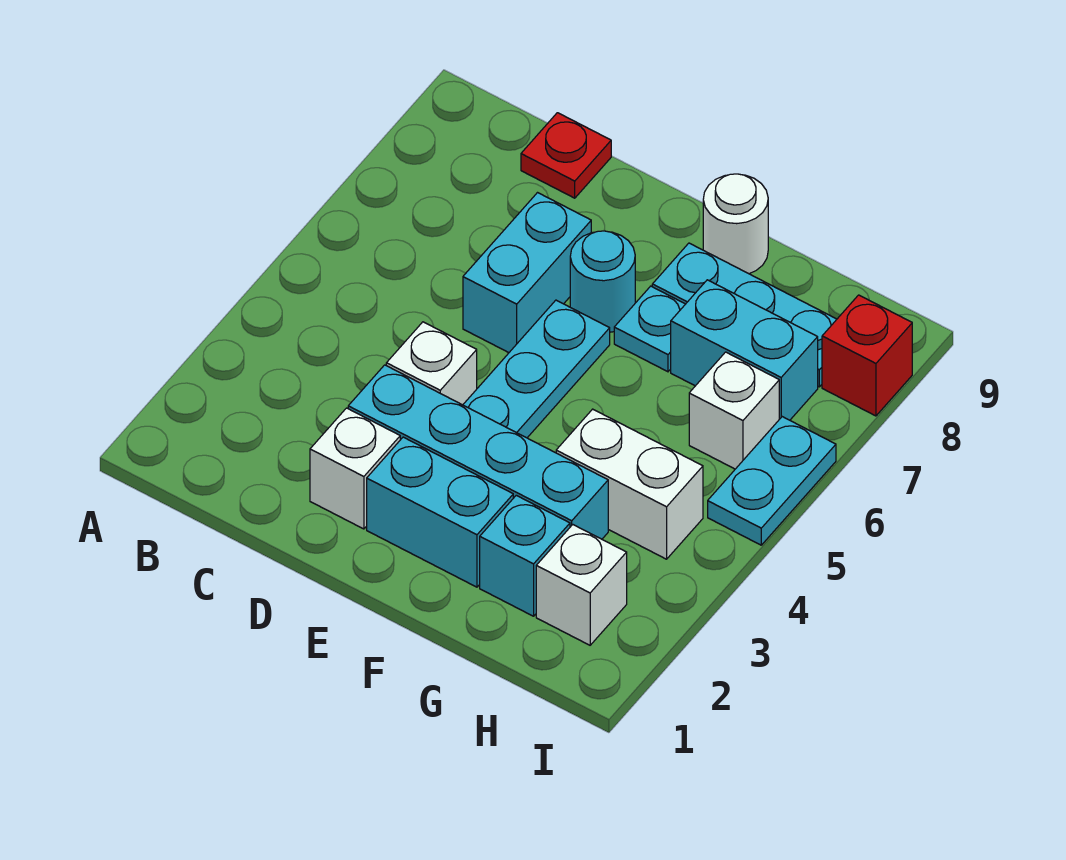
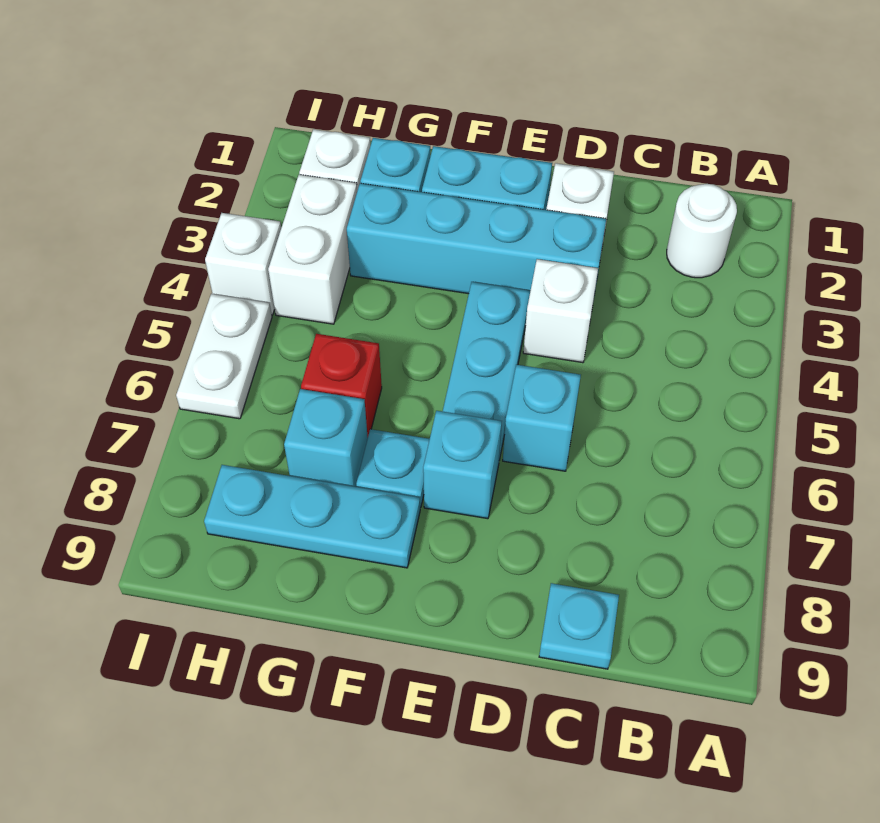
red 1x1 plate [521,113,611,198] -> cyan 1x1 plate [539,583,619,669]
cyan 1x2 brick [463,193,591,353] -> cyan 1x1 brick [503,365,581,471]
cyan 1x1 round brick [570,231,635,332] -> cyan 1x1 brick [423,411,502,519]
white 1x1 round brick [703,174,768,274] -> white 1x1 round brick moved to [667,184,737,278]
white 1x2 brick [556,409,703,559] -> white 1x2 brick turned to [268,175,357,324]
cyan 1x2 brick [671,280,818,420] -> cyan 1x1 brick [284,389,368,487]
white 1x1 brick [689,352,779,469] -> white 1x1 brick moved to [205,213,281,315]
cyan 1x2 plate [708,417,836,545] -> white 1x2 plate [176,294,272,419]
red 1x1 brick [822,295,912,416] -> red 1x1 brick moved to [301,334,382,436]

